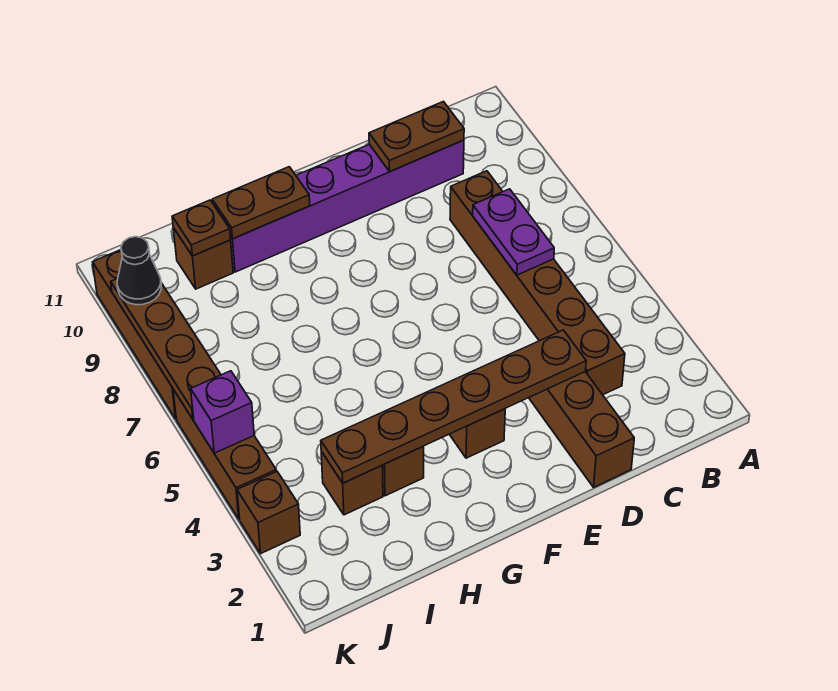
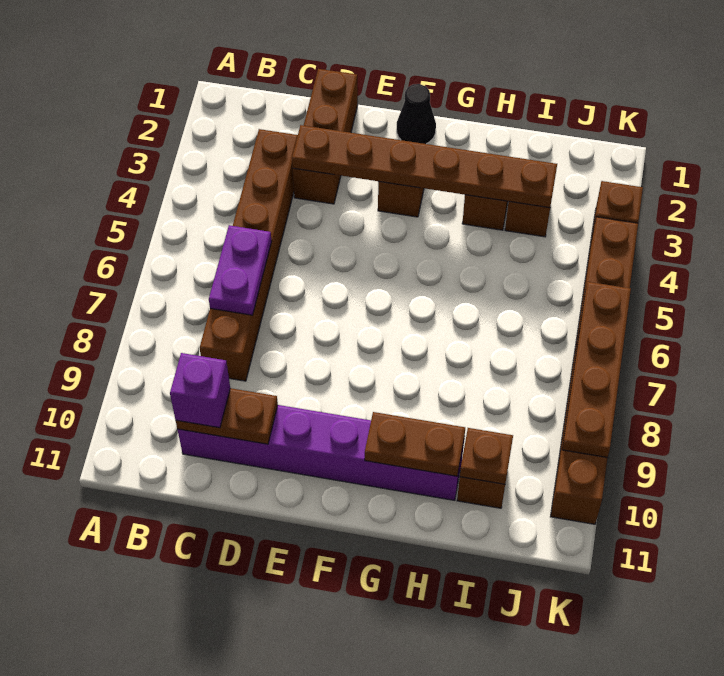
purple 1x1 brick [191,371,254,453] -> purple 1x1 brick moved to [170,353,230,428]
black 1x1 cone [117,237,161,305] -> black 1x1 cone moved to [397,84,436,144]

